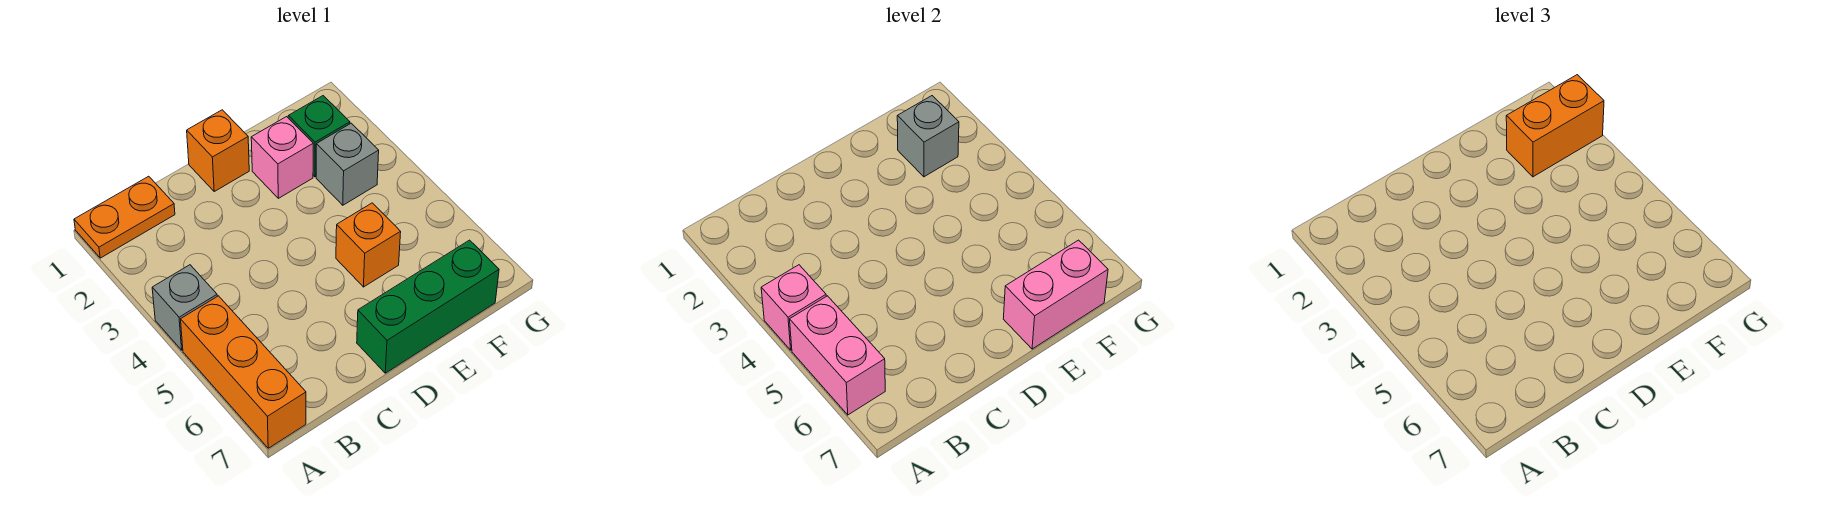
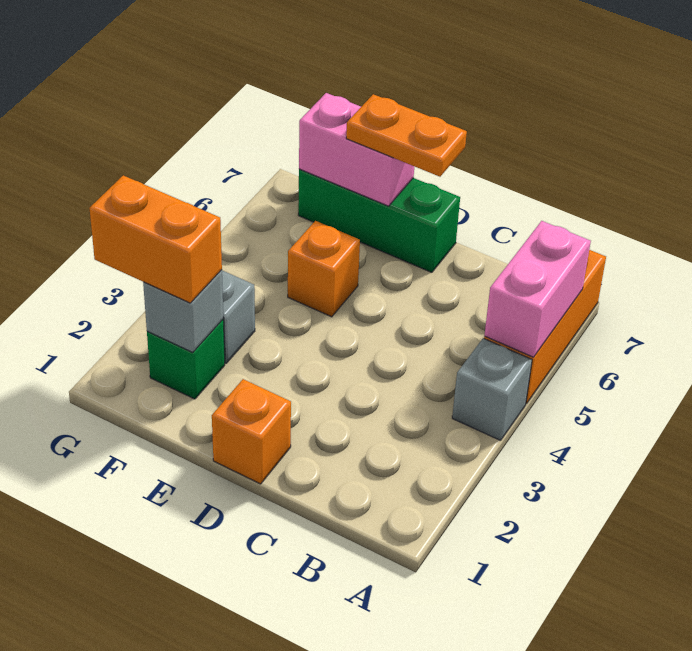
orange 1x2 plate [74,176,175,258] -> orange 1x2 plate moved to [346,94,467,177]
pink 1x1 brick [761,265,826,350] -> none
pink 1x1 brick [251,117,313,198] -> none

